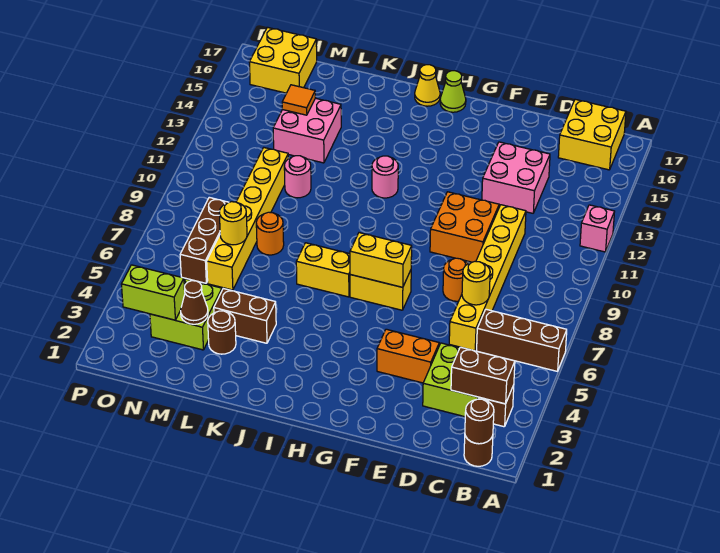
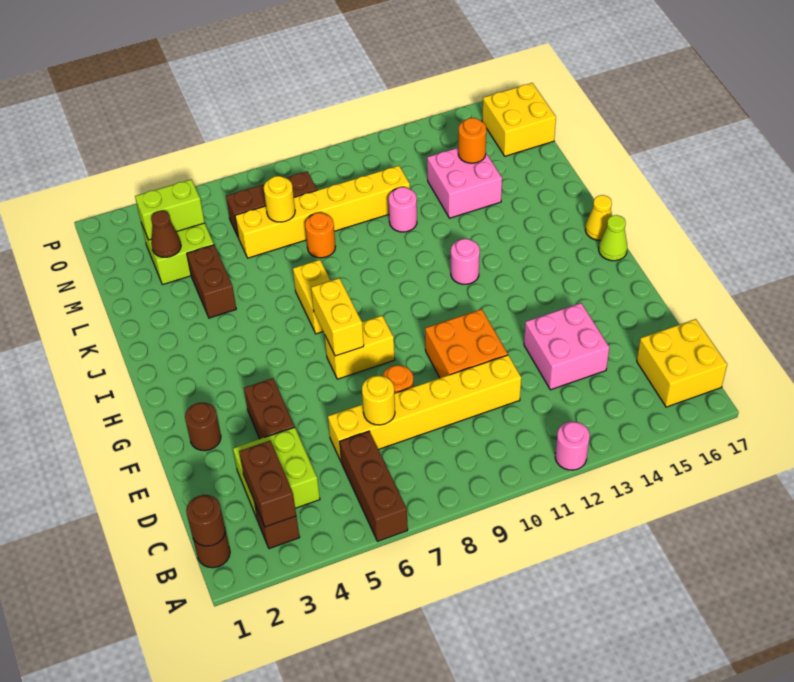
pink 1x1 brick [580,205,615,252] -> pink 1x1 round brick [555,421,590,470]
orange 1x2 brick [377,329,439,383] -> brown 1x2 brick [244,378,294,439]
yellow 1x2 brick [350,270,411,310] -> yellow 1x2 brick turned to [325,316,395,379]
brown 1x1 round brick [208,311,236,354] -> brown 1x1 round brick moved to [185,403,221,451]
orange 1x1 tile [282,85,315,115] -> orange 1x1 round brick [458,118,486,163]
lime 1x2 brick [121,265,185,320] -> lime 1x2 brick turned to [135,179,205,240]

